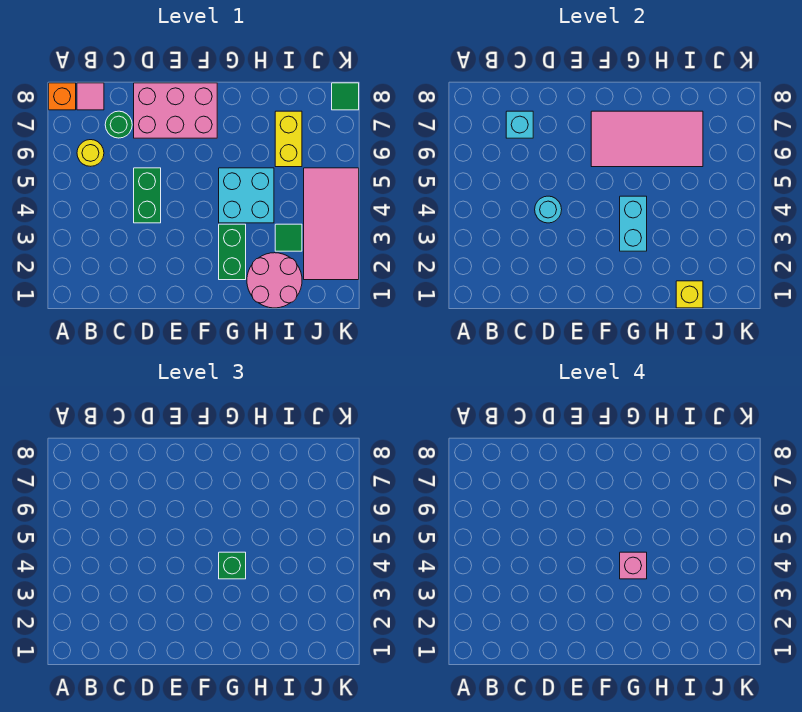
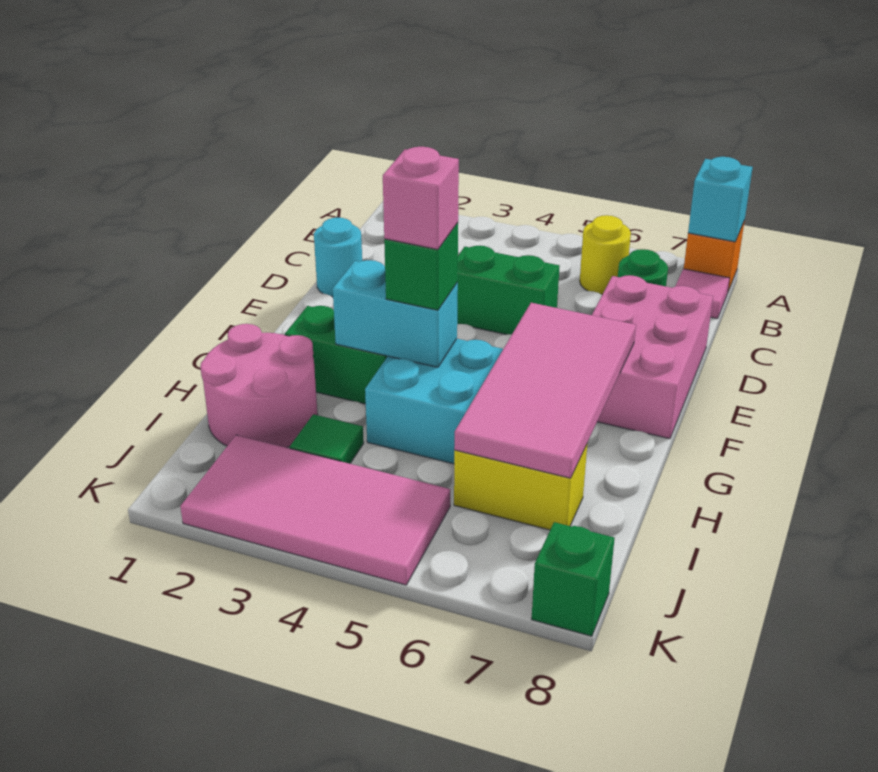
cyan 1x1 brick [506,111,533,138] -> cyan 1x1 brick moved to [688,157,753,242]
cyan 1x1 round brick [535,196,562,223] -> cyan 1x1 round brick moved to [314,218,362,297]
yellow 1x1 brick [676,281,703,308] -> none
green 1x1 tile [332,83,359,110] -> green 1x1 brick [532,522,615,636]

